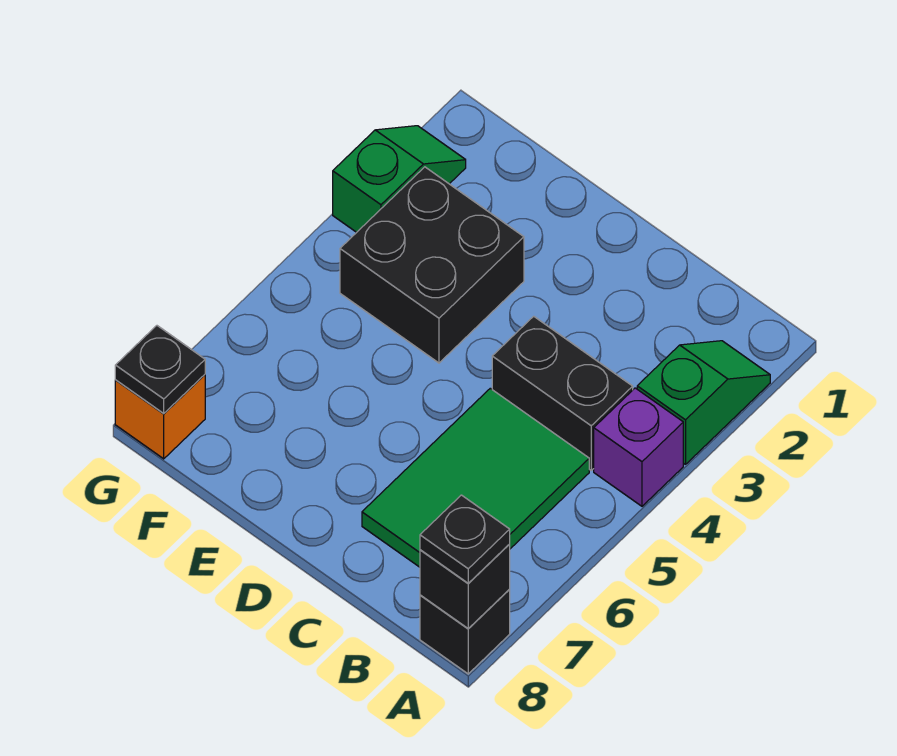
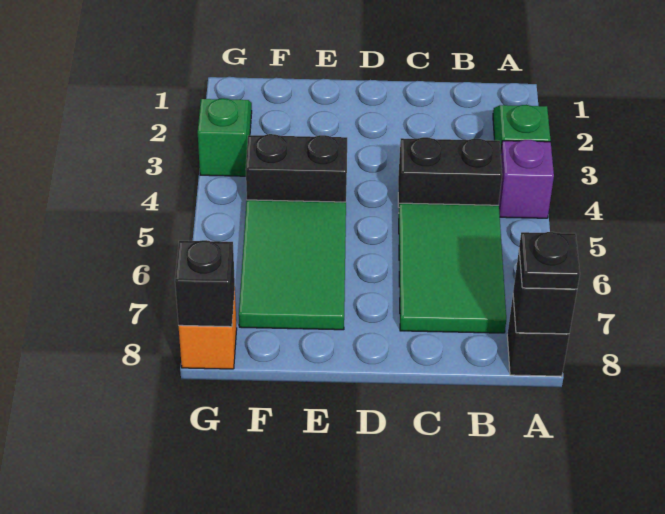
black 2x2 brick [340,167,524,363] -> black 1x2 brick [246,134,347,202]
none -> green 2x3 tile [239,200,346,330]
black 1x1 plate [115,326,205,414] -> black 1x1 brick [175,240,235,327]

